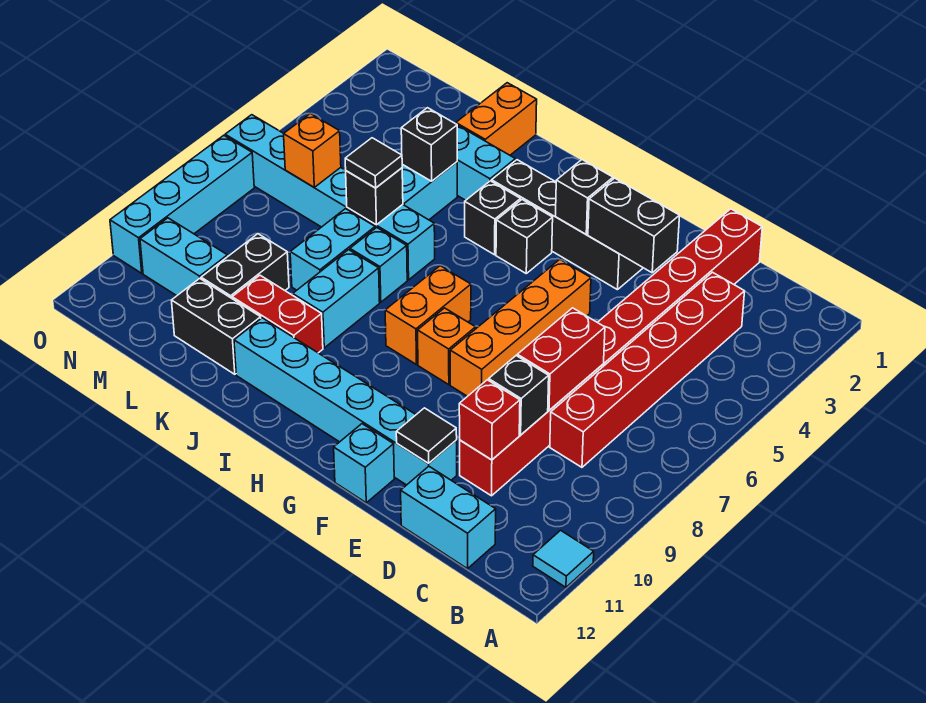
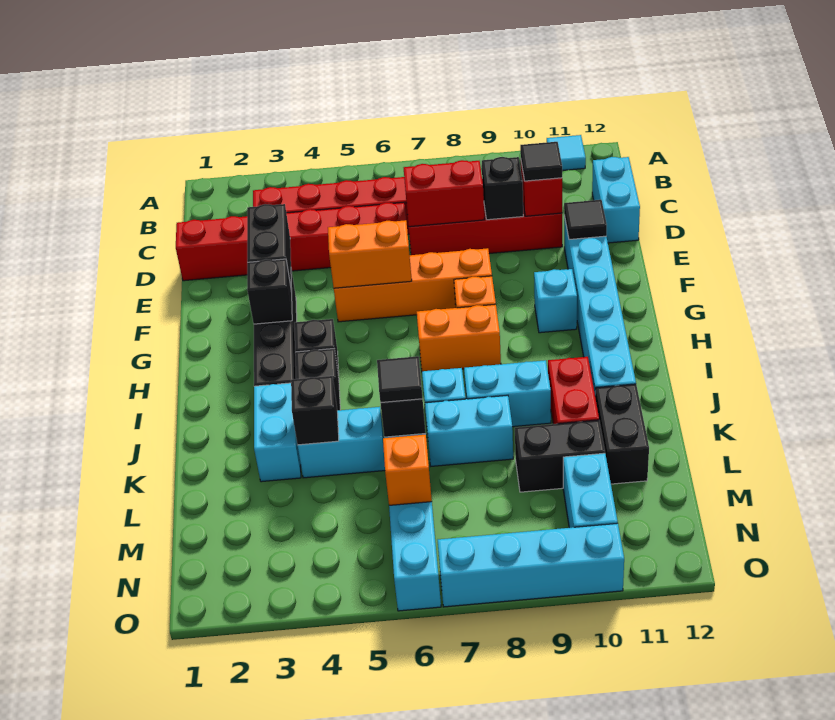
none -> black 1x1 tile [520,142,562,181]
cyan 1x1 brick [334,424,394,503] -> cyan 1x1 brick moved to [534,269,577,333]
orange 1x2 brick [456,83,537,155] -> orange 1x2 brick moved to [328,220,412,288]

